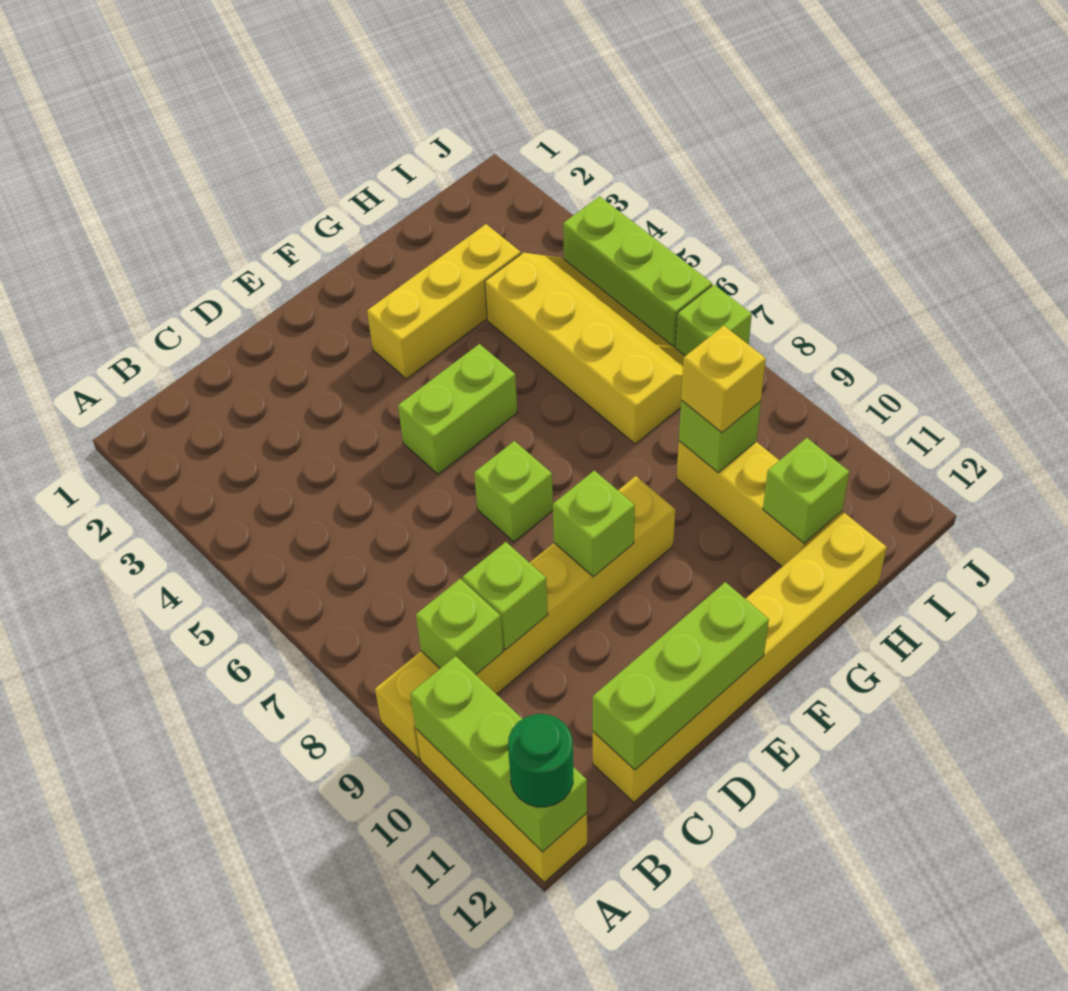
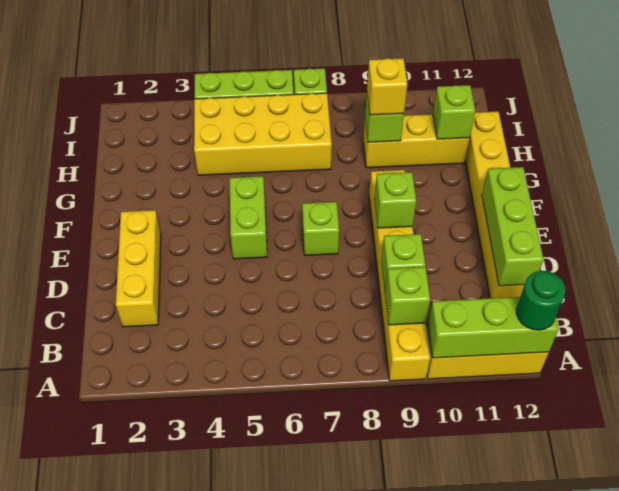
yellow 1x3 brick [367,224,521,379] -> yellow 1x3 brick moved to [116,210,161,327]
yellow 2x4 slope [485,253,685,444] -> yellow 2x4 brick [194,93,332,175]

